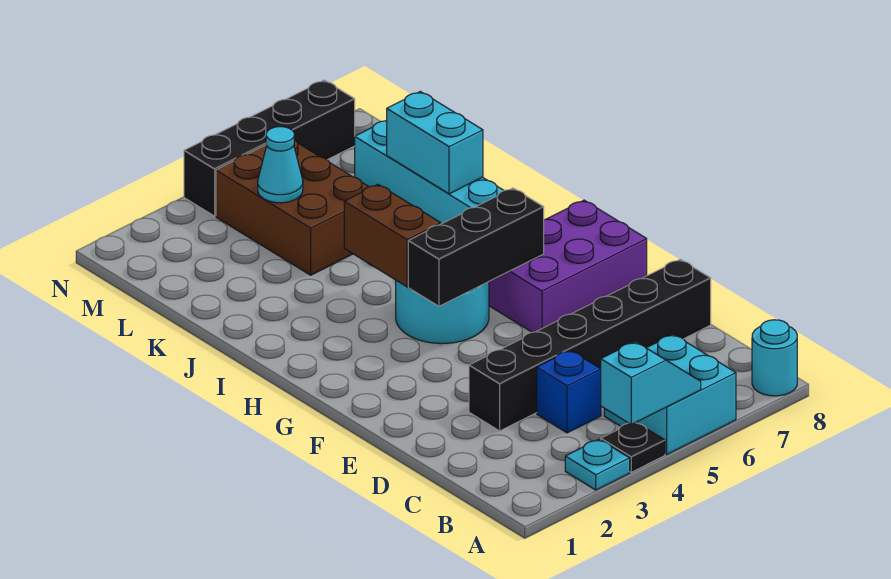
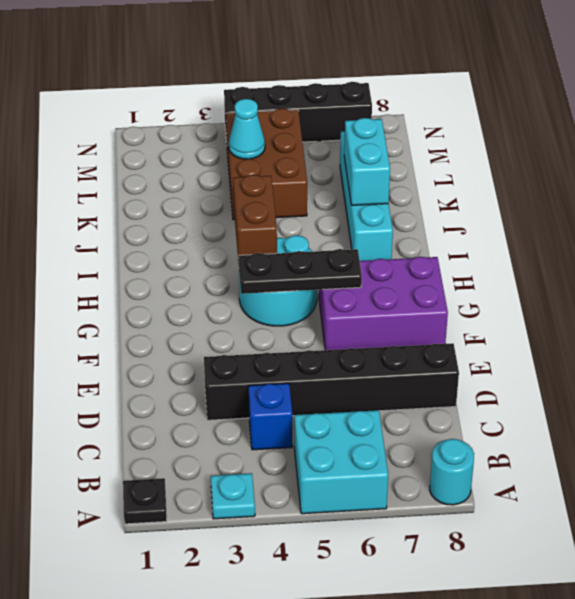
black 1x1 plate [601,423,665,472] -> black 1x1 plate moved to [123,478,167,524]
cyan 1x2 slope [601,342,701,424] -> none
black 1x3 brick [408,188,544,306] -> black 1x3 plate [238,249,362,294]

